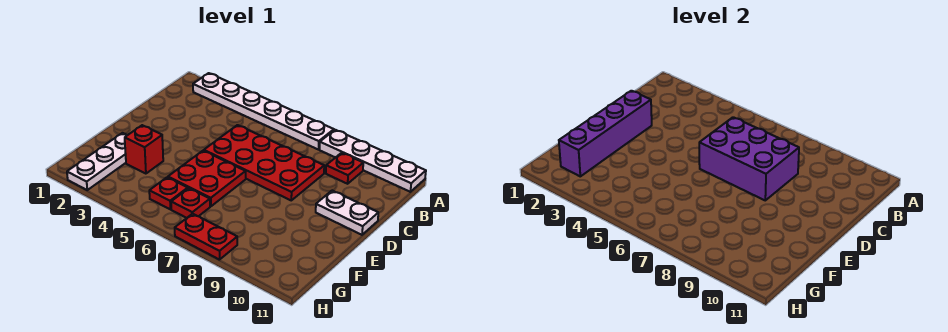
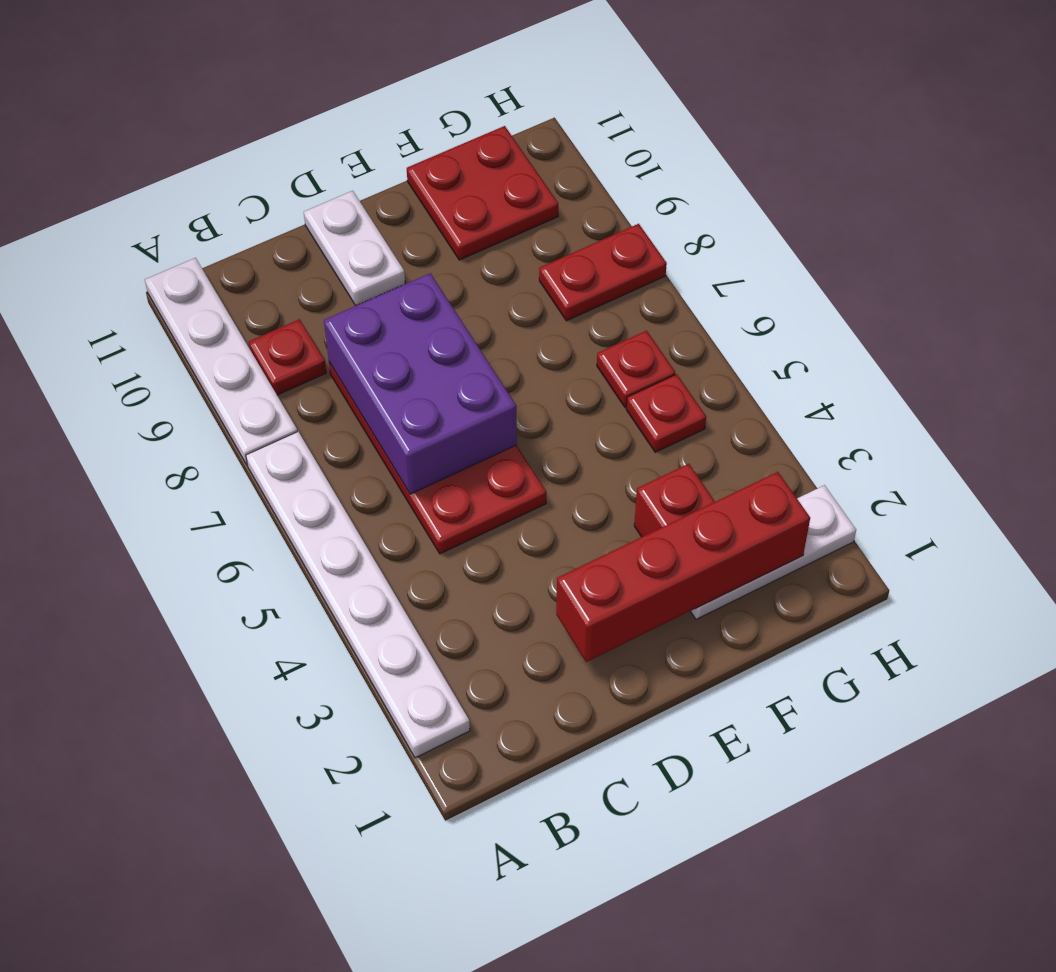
purple 1x4 brick [559,91,652,176] -> red 1x4 brick [556,472,810,662]
red 2x2 plate [168,151,246,206] -> red 2x2 plate moved to [407,126,558,260]
red 1x2 plate [175,214,237,260] -> red 1x2 plate turned to [539,224,667,321]

